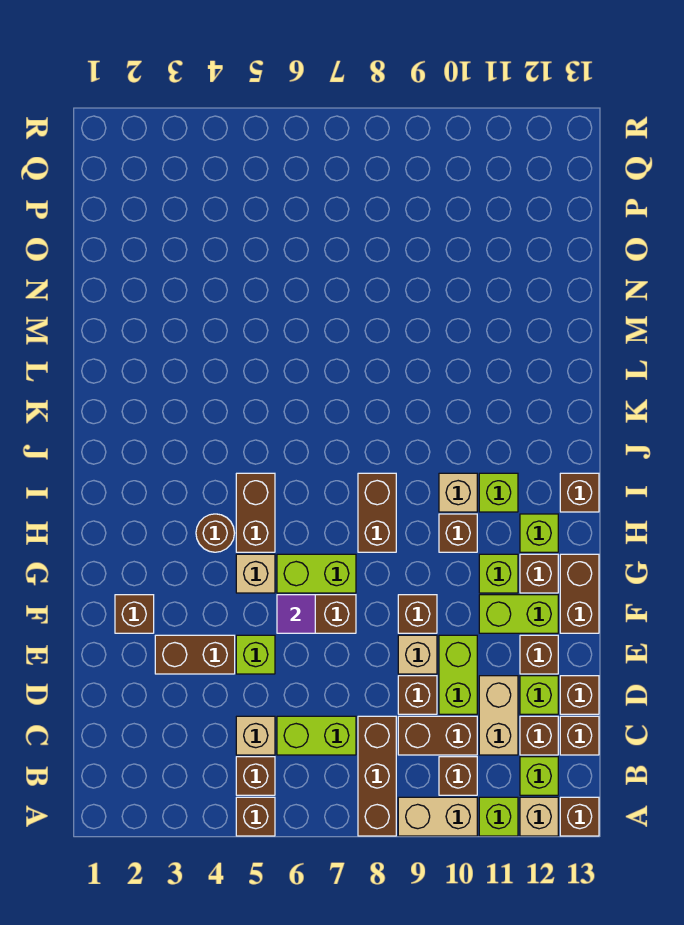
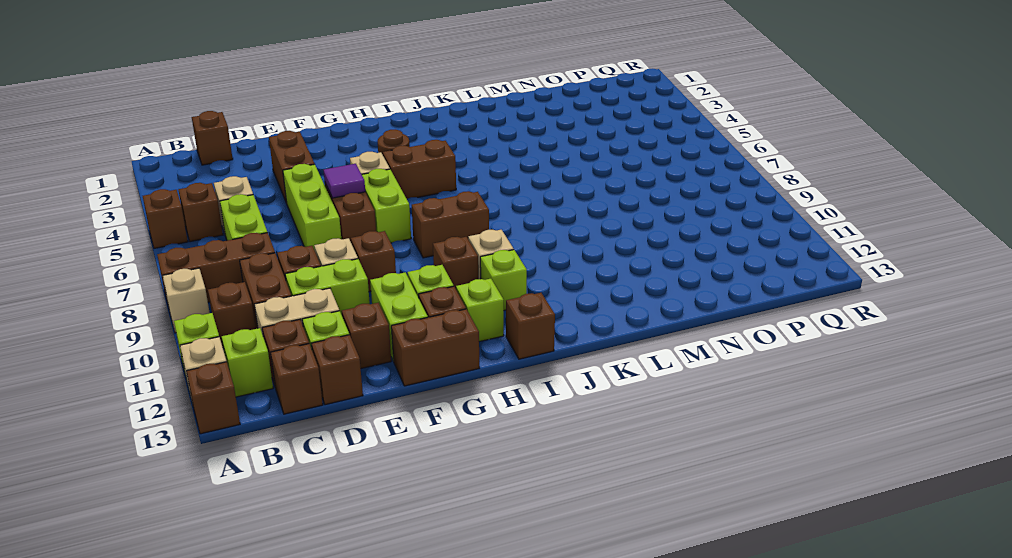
tan 1x2 brick [398,797,477,836] -> tan 1x1 brick [162,268,210,333]
lime 1x1 brick [236,635,275,674] -> lime 1x3 brick [283,164,341,250]
brown 1x1 brick [115,595,154,633] -> brown 1x1 brick moved to [192,111,233,165]

